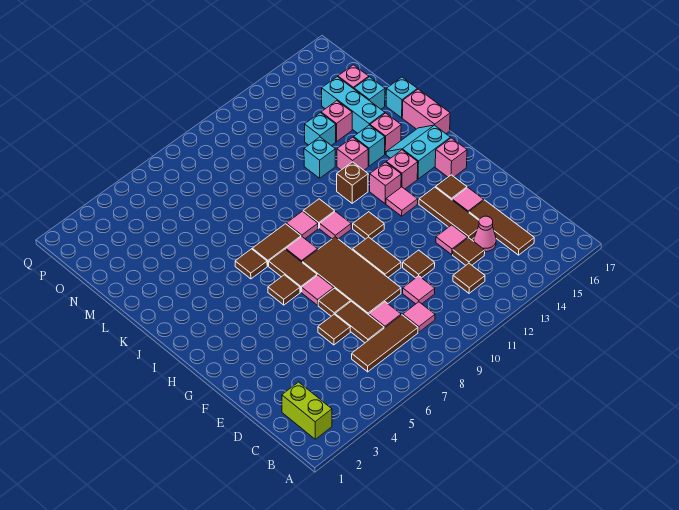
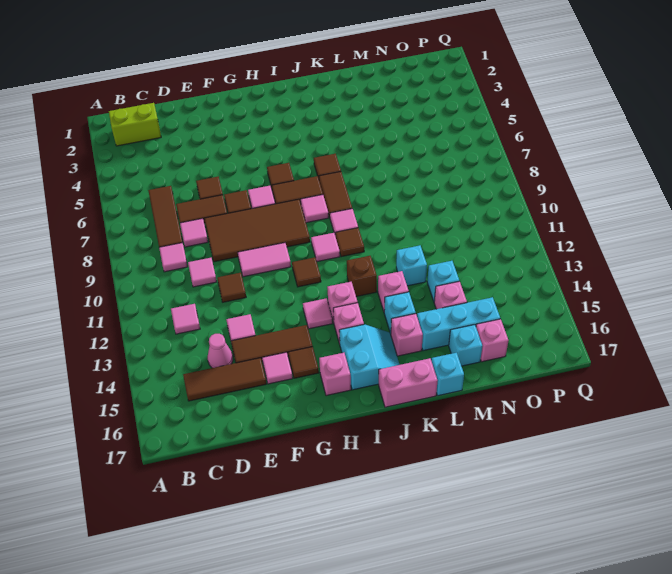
brown 1x1 tile [453,264,485,293] -> pink 1x1 tile [171,304,200,334]
brown 1x1 tile [453,238,485,265] -> none
brown 1x2 tile [353,237,401,277] -> pink 1x2 tile [238,243,291,277]

